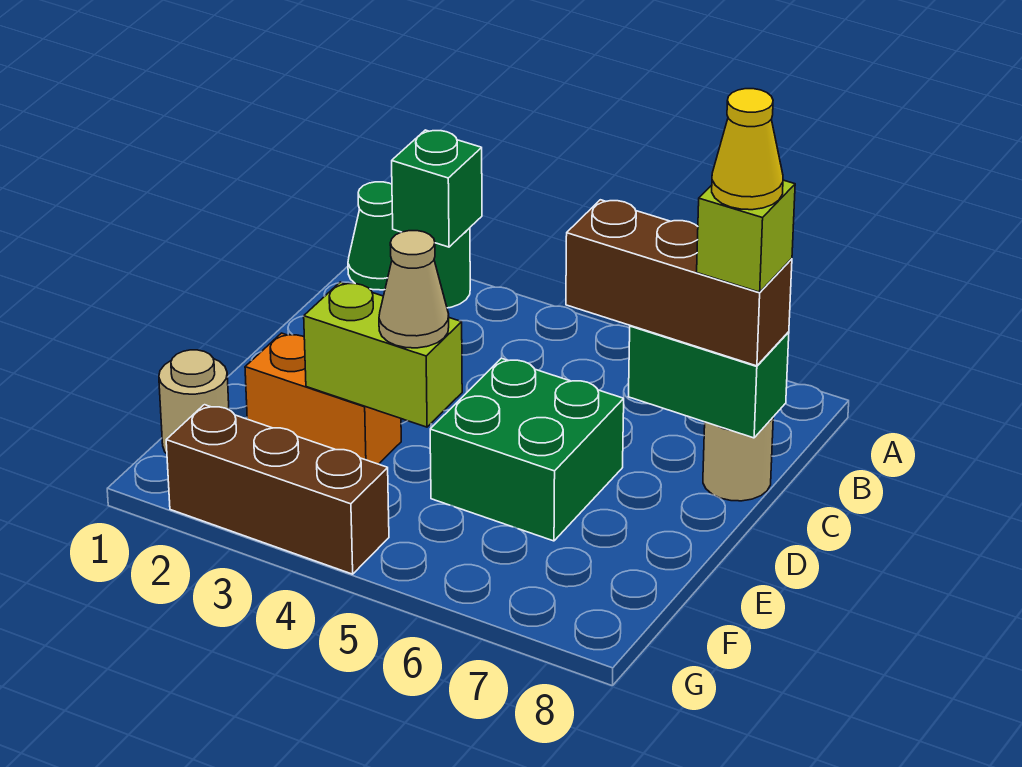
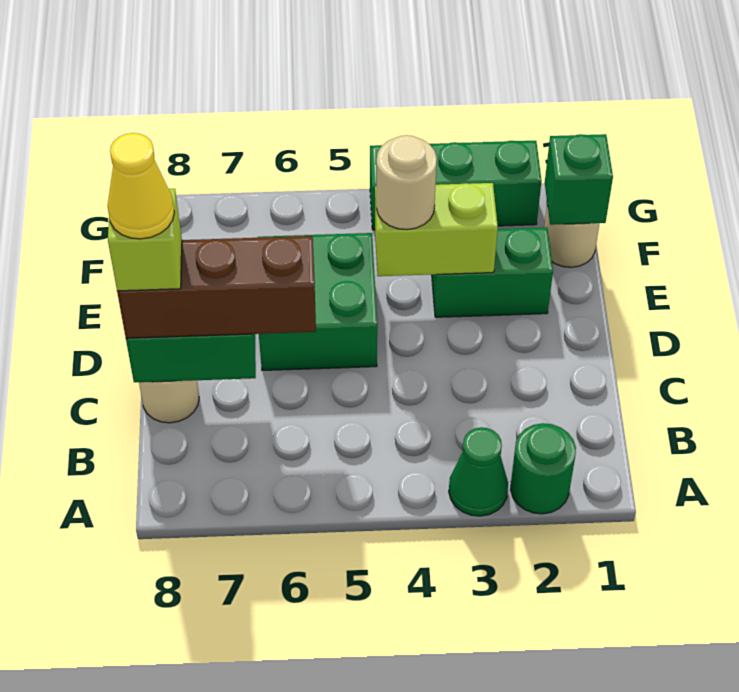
green 1x1 cone [348,182,401,290] -> green 1x1 cone moved to [449,427,508,516]
green 1x1 brick [392,130,482,247] -> green 1x1 brick moved to [545,134,613,225]
orange 1x2 brick [245,333,401,464] -> green 1x2 brick [432,227,553,317]
tan 1x1 cone [379,231,449,348] -> tan 1x1 round brick [376,135,437,230]
brown 1x3 brick [166,405,389,574] -> green 1x3 brick [370,141,542,230]

